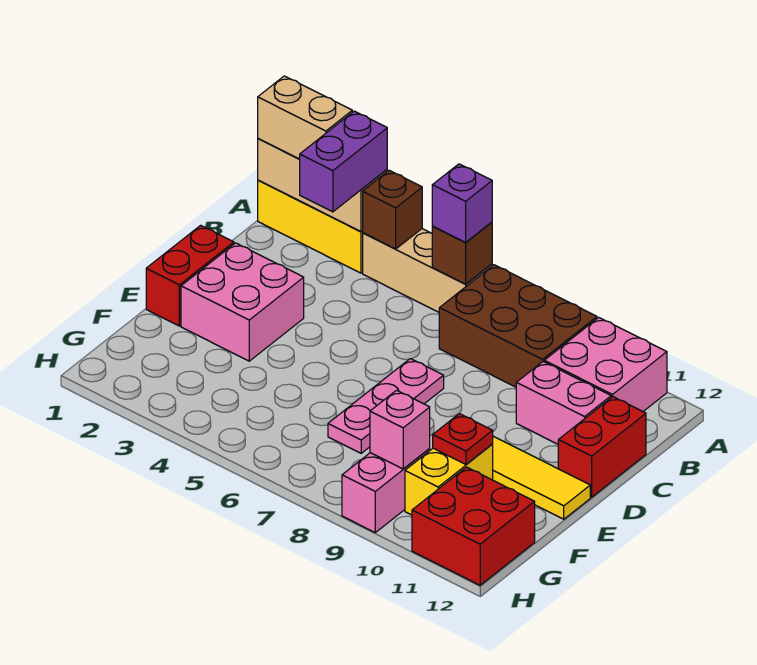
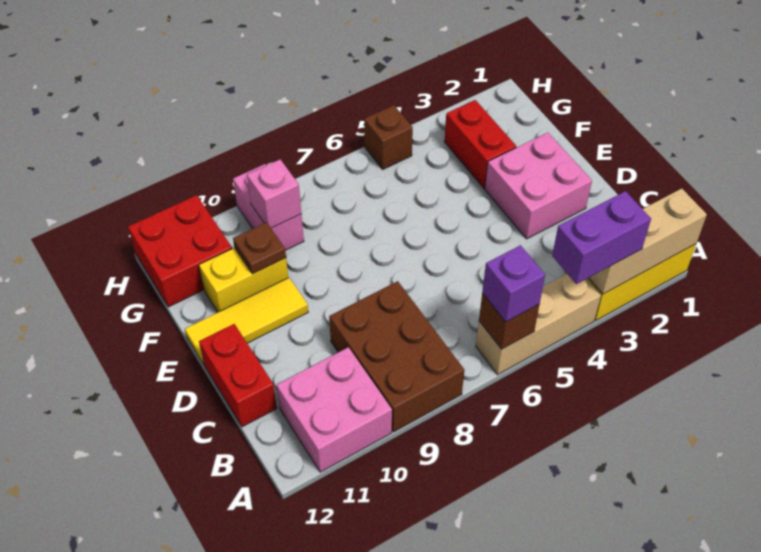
tan 1x2 brick [258,76,352,159] -> none
purple 1x2 brick [300,111,387,212] -> purple 1x2 brick turned to [552,191,651,284]
brown 1x1 brick [362,170,422,249] -> brown 1x1 brick moved to [364,105,413,169]
brown 2x3 brick [439,265,597,387] -> brown 2x3 brick turned to [329,281,464,432]
pink 1x2 brick [516,362,611,444] -> none
red 1x2 brick [146,225,234,326] -> red 1x2 brick moved to [444,100,516,188]
pink 1x3 plate [328,359,444,453] -> none
yellow 1x2 brick [405,444,493,515] -> yellow 1x2 brick turned to [199,248,288,312]
red 1x1 plate [433,414,493,464] -> brown 1x1 plate [233,222,286,274]

